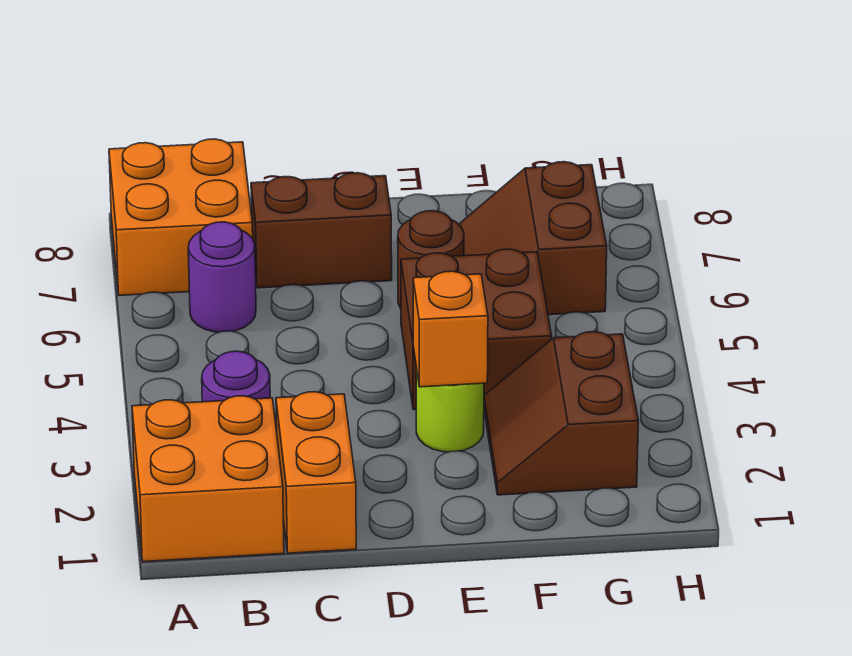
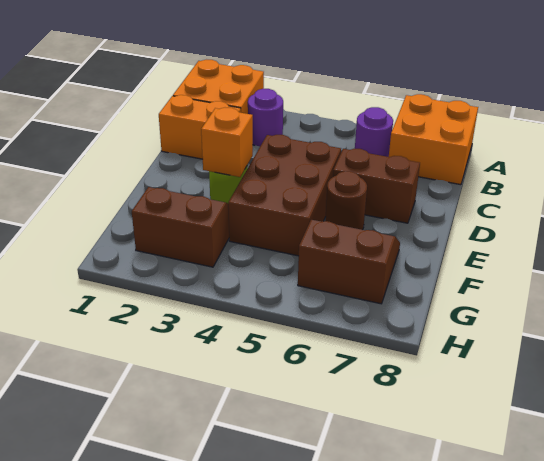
brown 1x2 brick [251,173,392,288] -> brown 1x2 brick turned to [333,149,420,223]
brown 2x2 brick [401,249,552,410] -> brown 2x3 brick [228,135,341,256]

